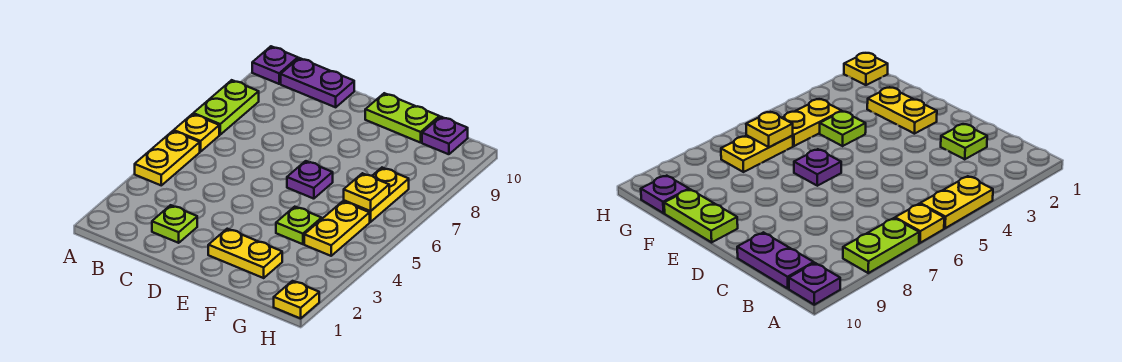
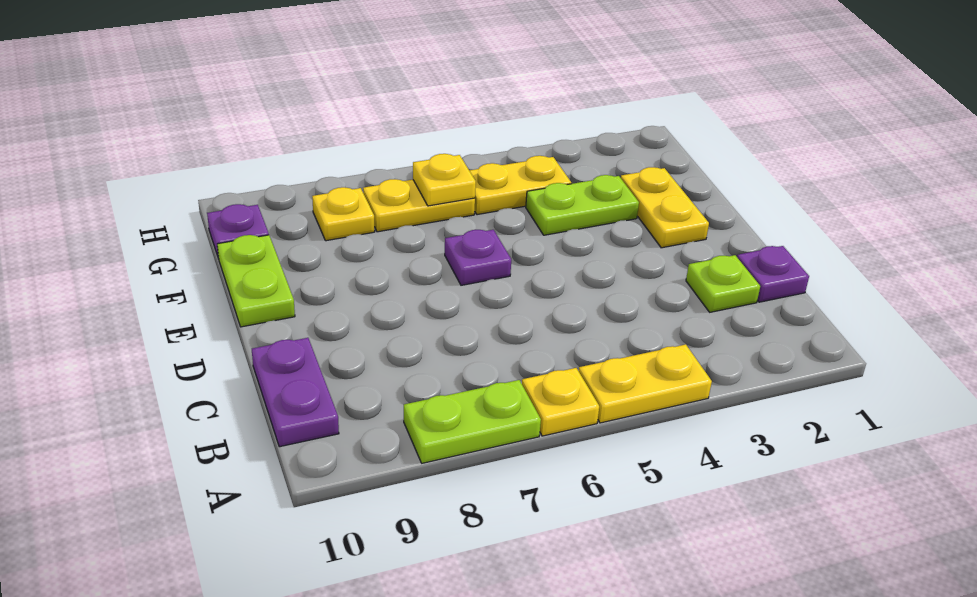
purple 1x1 plate [252,46,298,84] -> purple 1x1 plate moved to [737,246,809,302]
lime 1x1 plate [276,207,322,244] -> lime 1x2 plate [526,175,639,235]
yellow 1x1 plate [274,281,319,318] -> yellow 1x1 plate moved to [312,187,375,241]

